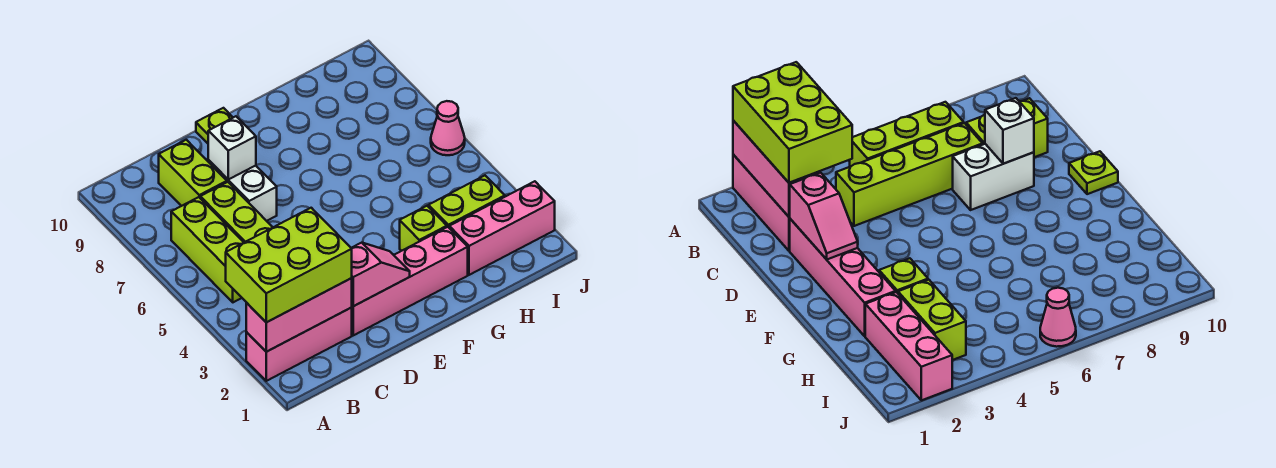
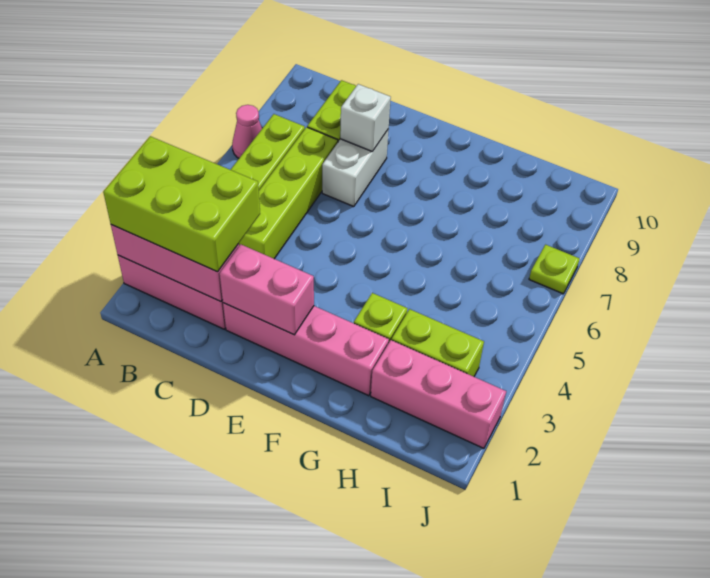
pink 1x2 slope [352,243,410,306] -> pink 1x2 brick [220,244,314,335]
lime 1x1 plate [196,108,233,143] -> lime 1x1 plate moved to [529,245,579,294]
pink 1x1 cone [431,101,465,155] -> pink 1x1 cone moved to [232,105,262,158]

